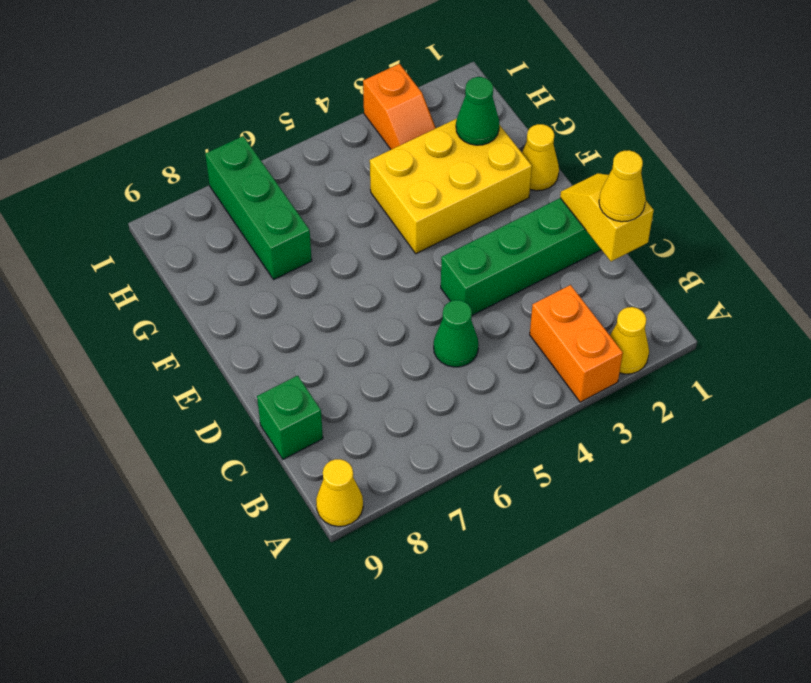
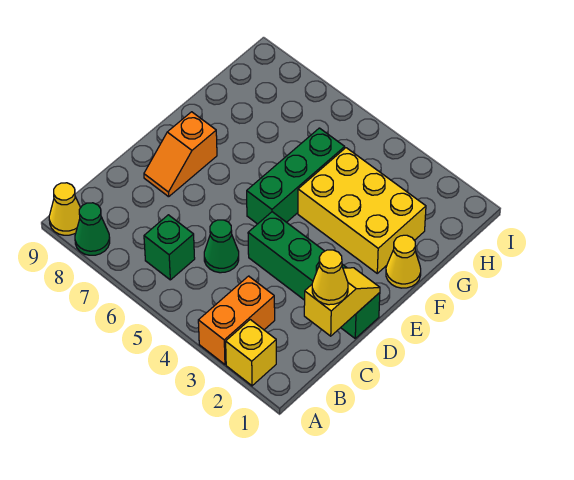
yellow 1x1 cone [610,307,649,374] -> yellow 1x1 brick [226,320,276,386]
green 1x1 brick [257,376,323,459] -> green 1x1 brick moved to [144,215,195,280]
green 1x1 cone [456,77,499,145] -> green 1x1 cone moved to [75,203,110,255]
green 1x3 brick [205,136,312,279] -> green 1x3 brick moved to [247,128,345,224]
orange 1x2 slope [363,64,436,150] -> orange 1x2 slope moved to [144,112,217,197]

